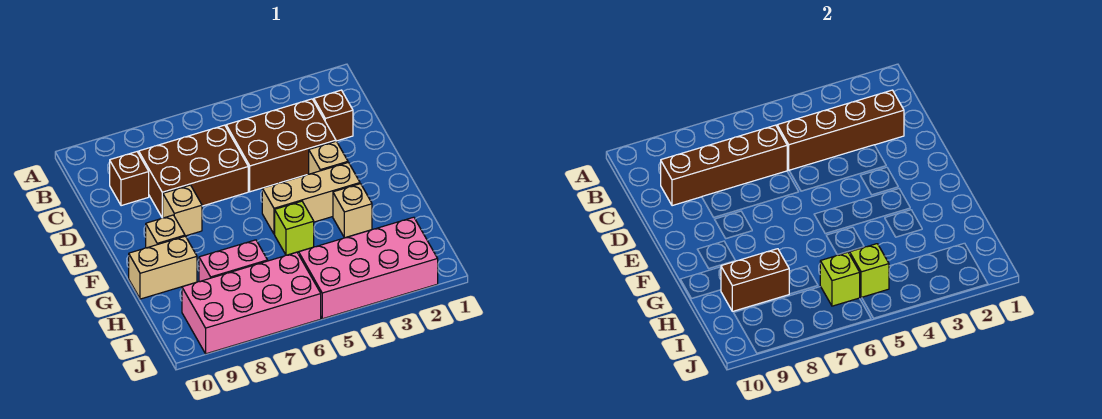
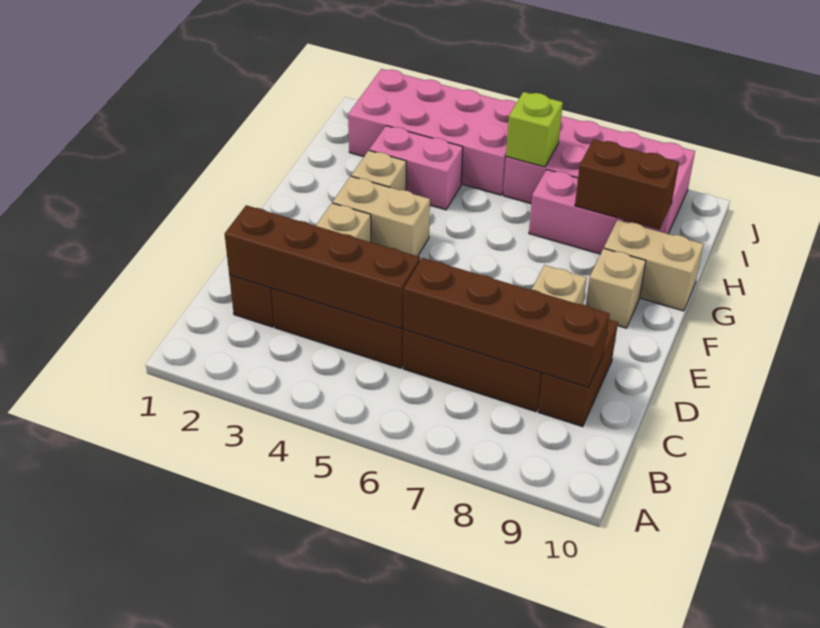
brown 1x1 brick [110,152,149,206] -> brown 1x2 brick [538,320,618,427]
tan 1x3 brick [262,163,360,234] -> tan 1x2 brick [333,176,430,256]
lime 1x1 brick [275,201,314,255] -> none
none -> pink 1x2 brick [369,126,463,210]
lime 1x1 brick [850,244,889,298] -> none

